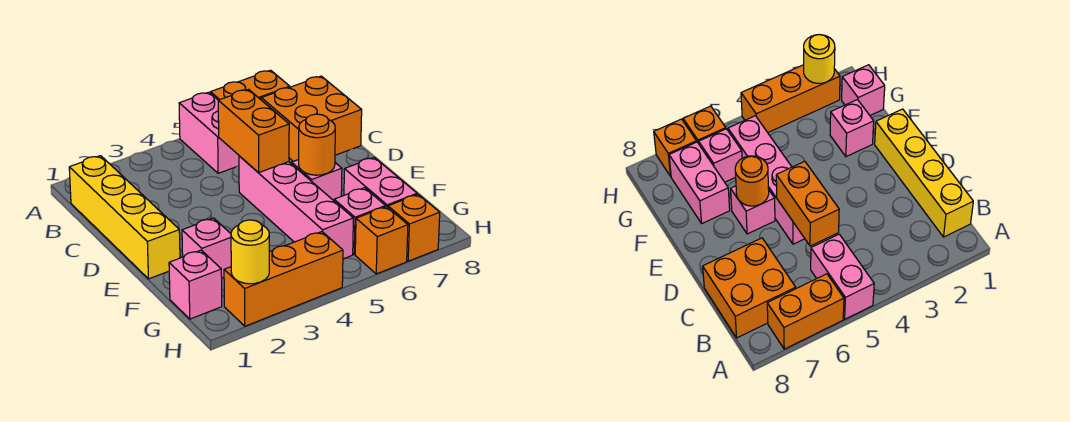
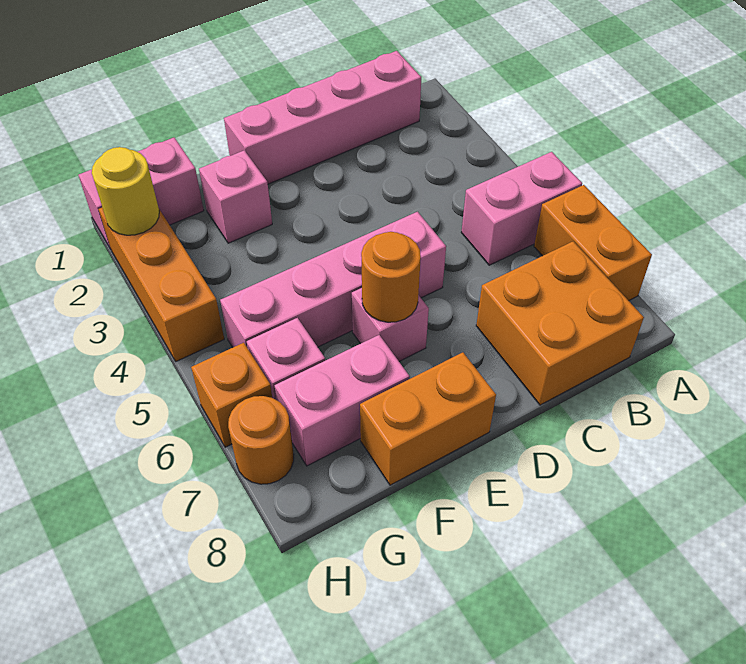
yellow 1x4 brick [69,156,180,279] -> pink 1x4 brick [224,51,421,184]
orange 1x2 brick [218,89,289,173] -> orange 1x2 brick moved to [360,352,496,485]
pink 1x1 brick [169,250,222,319] -> pink 1x2 brick [79,138,204,249]
orange 1x1 brick [388,194,440,261] -> orange 1x1 round brick [228,396,294,484]

